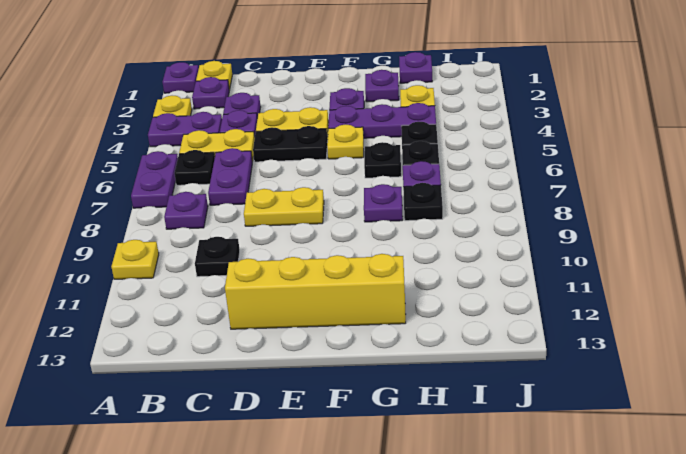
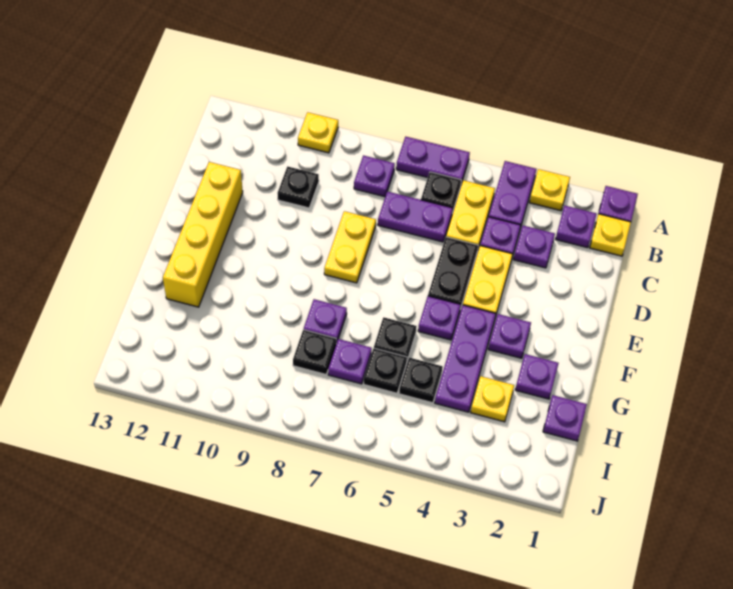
yellow 1x1 plate [327,124,364,159] -> purple 1x1 plate [418,296,461,340]

